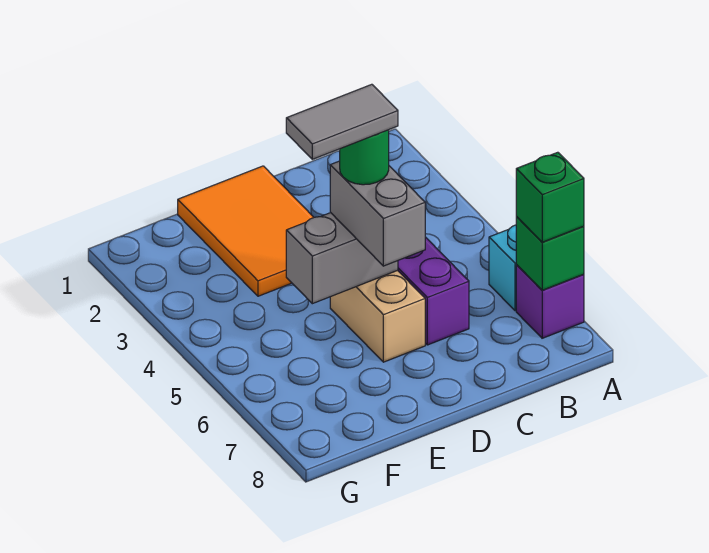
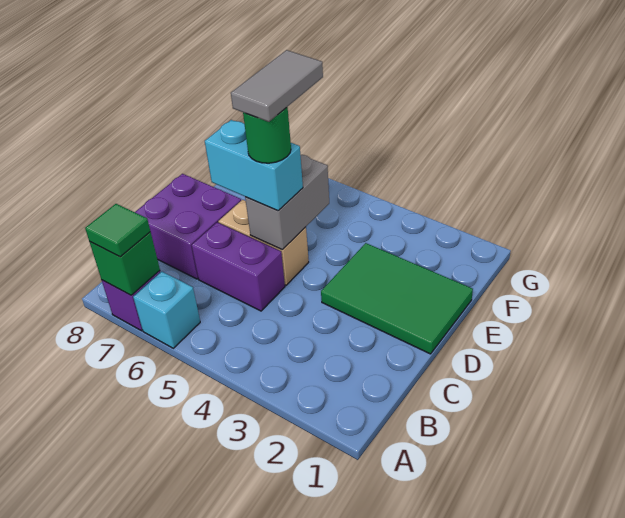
green 1x1 brick [516,152,584,242] -> green 1x1 tile [85,204,150,257]
none -> purple 2x2 brick [135,174,241,279]
orange 2x3 tile [178,166,314,296] -> green 2x3 tile [321,243,473,354]
grey 1x2 brick [330,161,425,266] -> cyan 1x2 brick [205,120,303,211]

